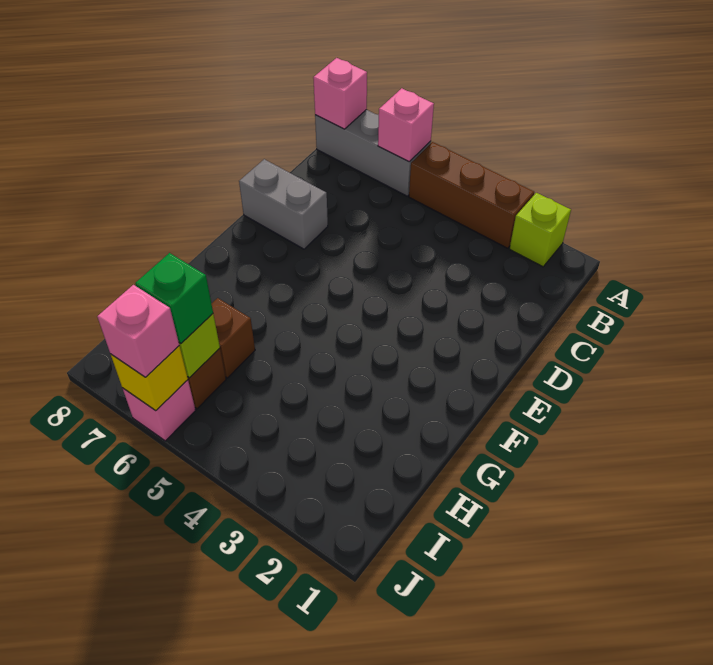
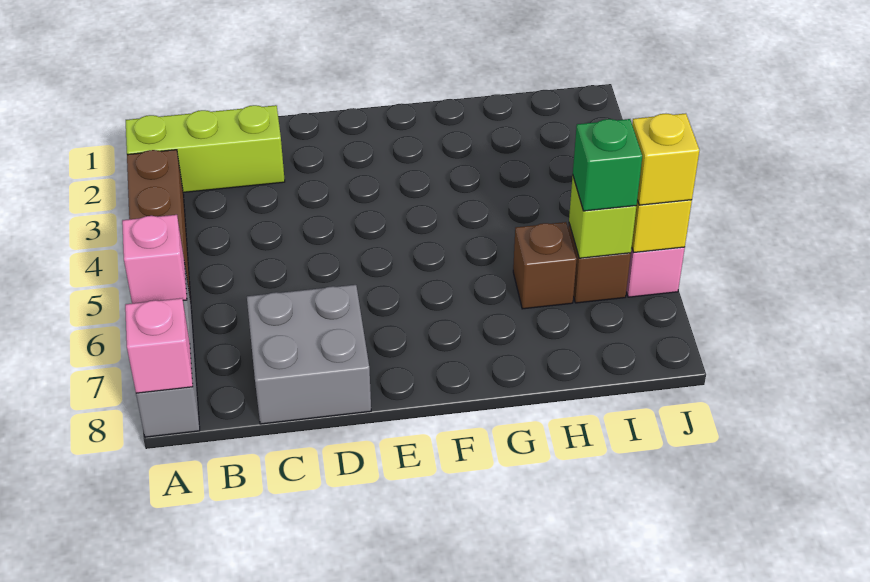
lime 1x1 brick [510,193,571,267] -> lime 1x3 brick [126,105,285,192]
grey 1x2 brick [239,159,328,249] -> grey 2x2 brick [247,285,371,424]
pink 1x1 brick [97,285,179,377] -> yellow 1x1 brick [632,113,700,205]

